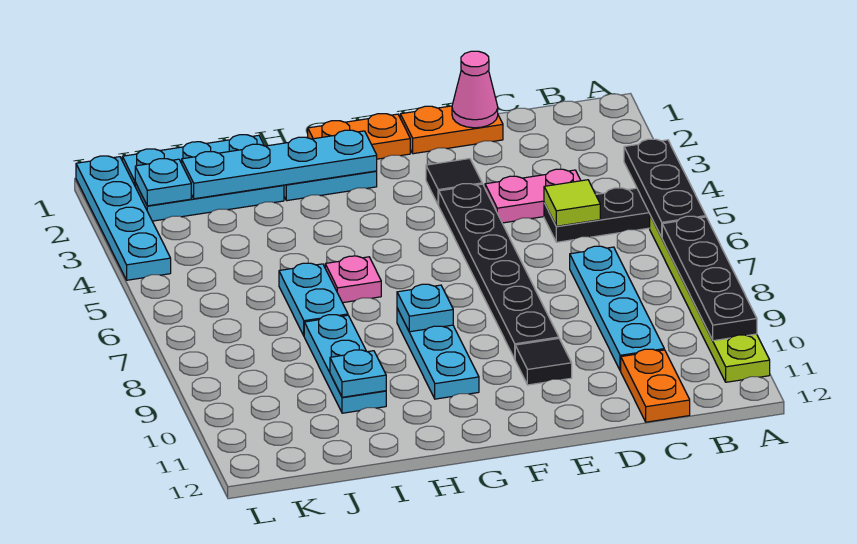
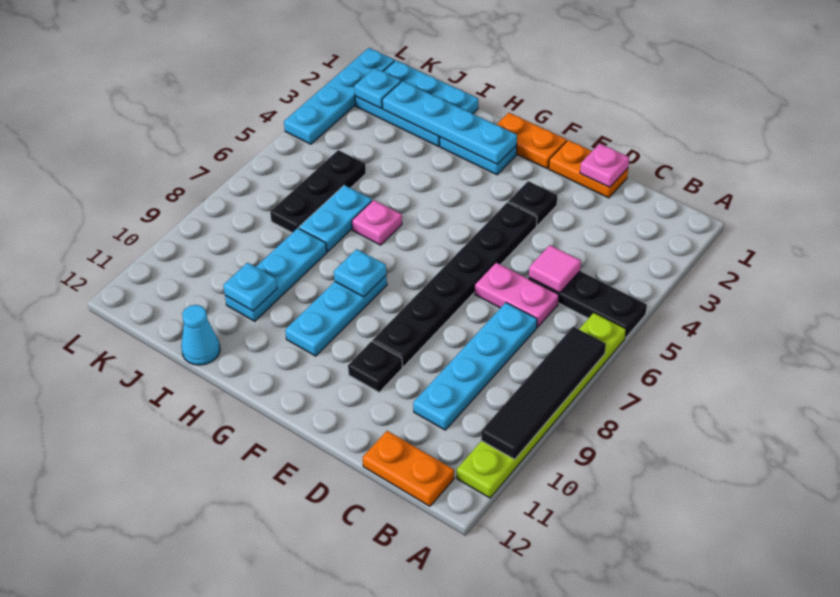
black 1x3 plate [624,139,706,237] -> black 1x3 plate moved to [270,150,366,233]
black 1x4 plate [662,216,757,341] -> black 1x4 tile [481,327,606,459]
pink 1x2 plate [485,169,581,223] -> pink 1x2 plate moved to [475,263,559,327]
lime 1x1 tile [544,180,600,226] -> pink 1x1 tile [529,245,581,293]
orange 1x2 plate [621,349,690,422] -> orange 1x2 plate turned to [363,431,454,506]
pink 1x1 cone [452,51,498,128] -> pink 1x1 plate [580,144,629,187]
black 1x1 tile [426,159,482,205] -> black 1x1 plate [508,181,557,225]
black 1x1 tile [515,338,572,385] -> black 1x1 plate [348,341,402,392]
none -> cyan 1x1 cone [181,305,220,365]

